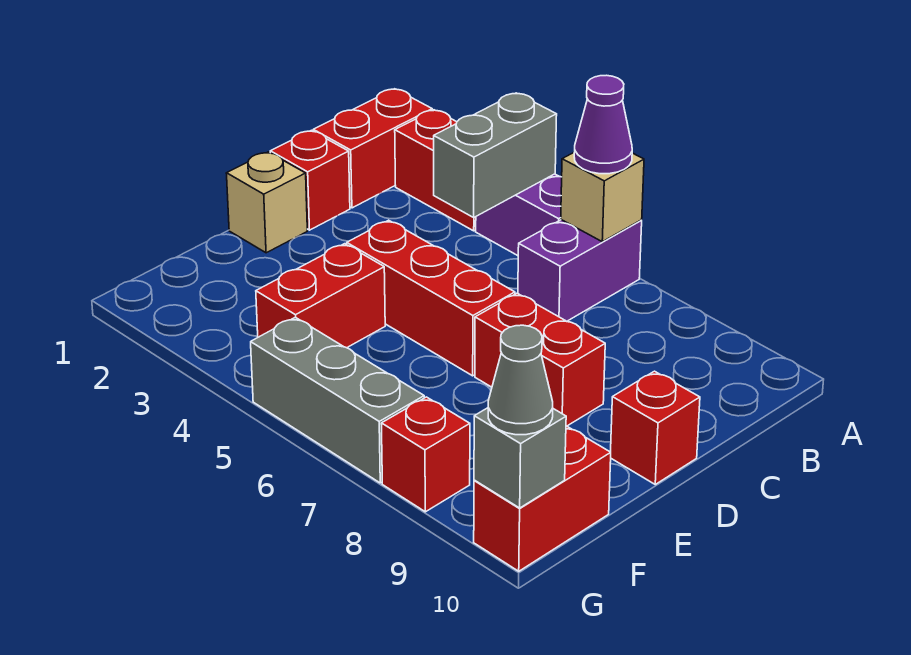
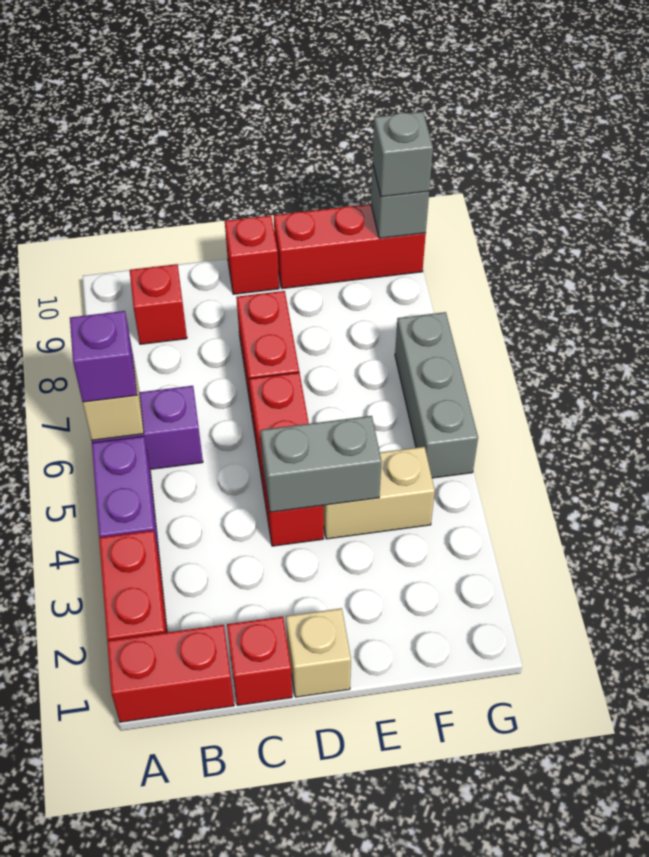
grey 1x2 brick [434,93,557,217] -> grey 1x2 brick moved to [261,416,382,512]
purple 1x1 cone [574,75,632,174] -> purple 1x1 brick [70,311,137,402]
red 1x2 brick [256,244,385,348] -> tan 1x2 brick [323,447,435,539]
red 1x2 brick [474,426,611,571] -> red 1x3 brick [274,204,426,289]
red 1x1 brick [381,397,470,512] -> red 1x1 brick moved to [130,264,187,344]
grey 1x1 cone [488,325,553,435] -> grey 1x1 brick [373,112,433,197]

